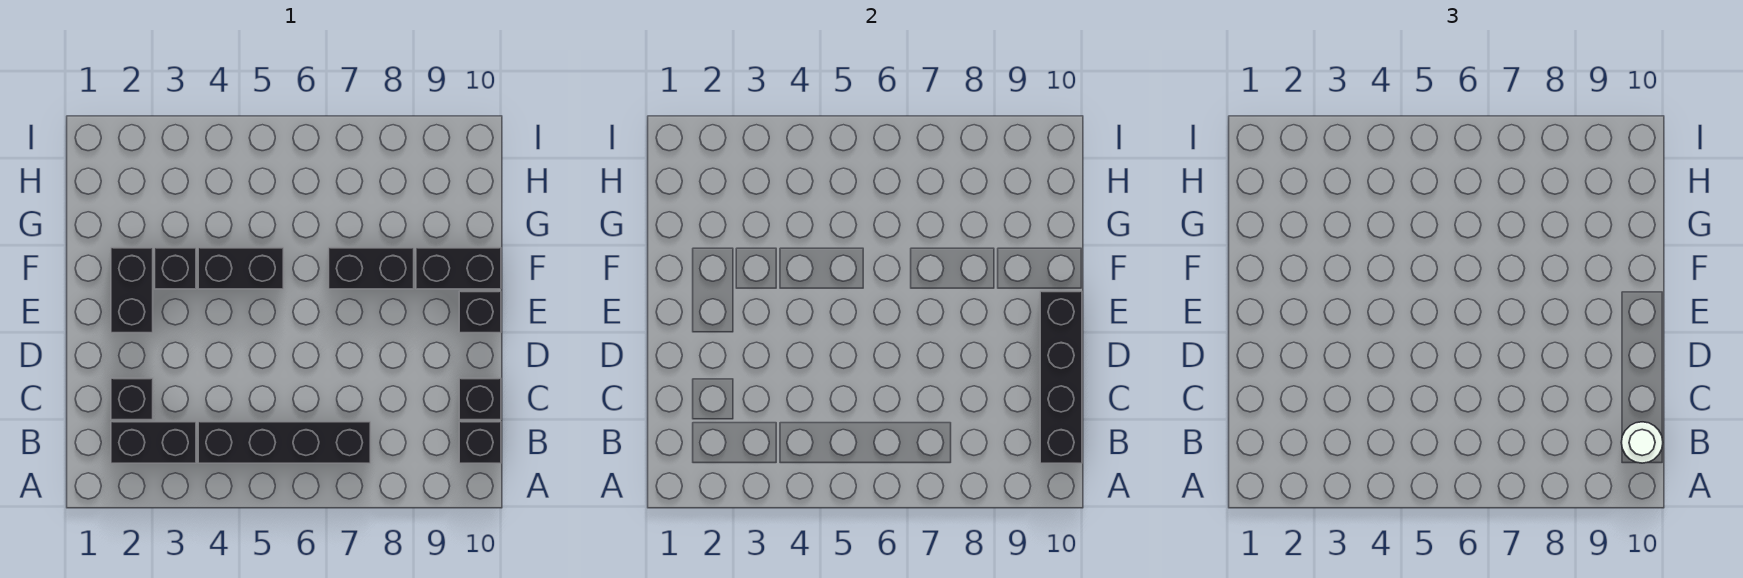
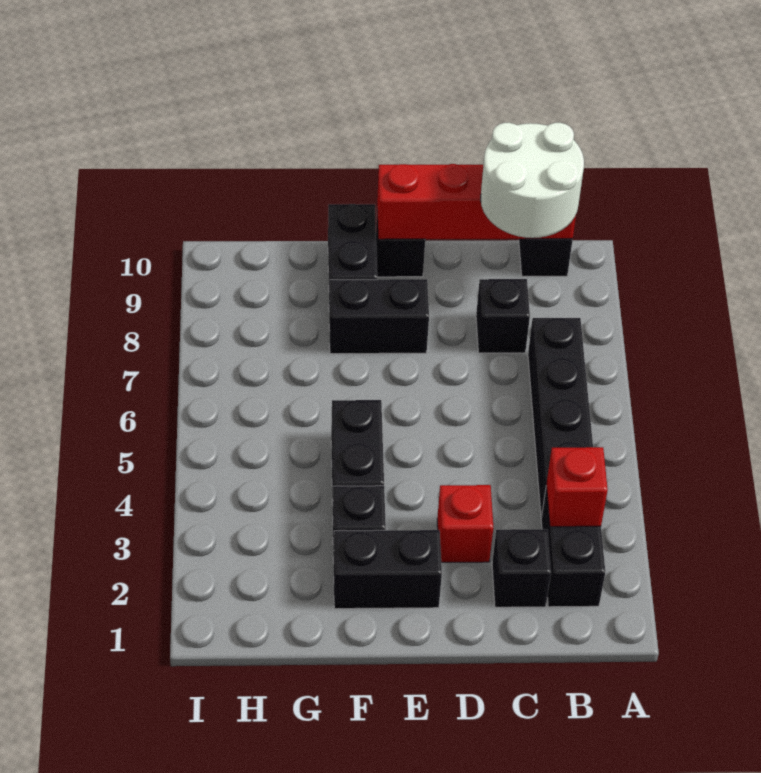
none -> red 1x1 brick [546,447,608,527]
black 1x4 brick [1040,291,1082,463] -> red 1x4 brick [377,164,576,239]
white 1x1 round brick [1621,422,1663,463] -> white 2x2 round brick [481,123,584,238]
black 1x1 brick [459,378,501,420] -> black 1x1 brick moved to [476,279,530,353]
none -> red 1x1 brick [437,485,493,562]
black 1x2 brick [329,248,414,289] -> black 1x2 brick turned to [329,279,429,354]

